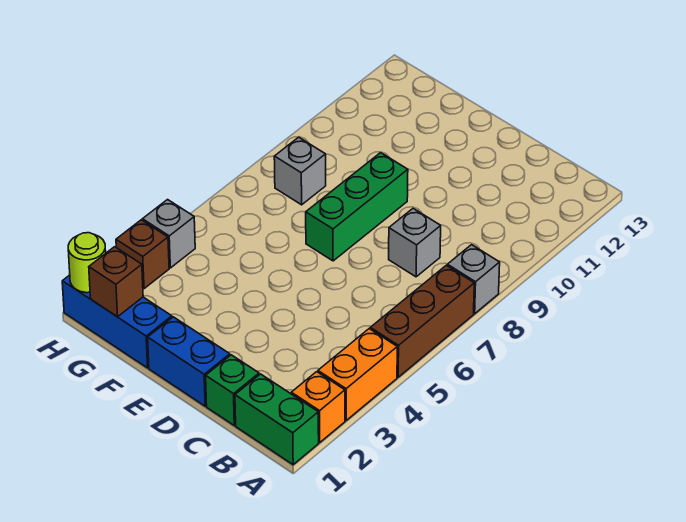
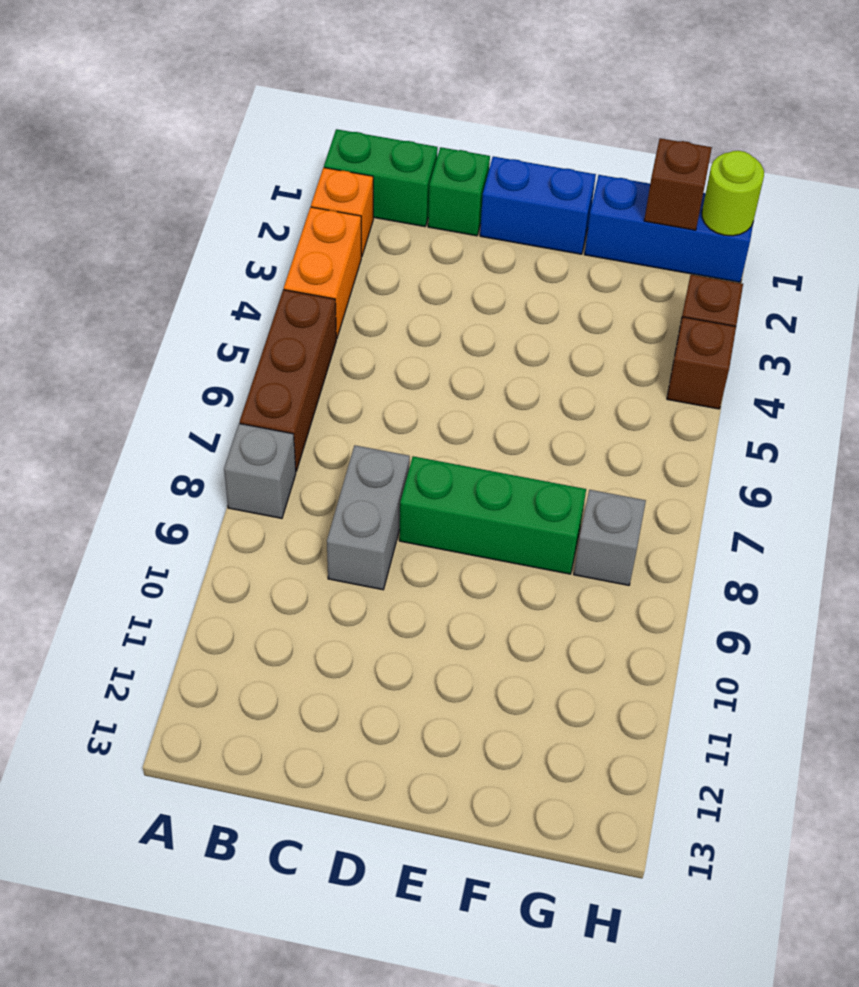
grey 1x1 brick [389,209,441,277] -> grey 1x2 brick [327,445,410,590]
green 1x3 brick [306,153,408,261] -> green 1x3 brick turned to [399,456,586,574]
grey 1x1 brick [143,200,195,268] -> brown 1x1 brick [667,317,736,409]

